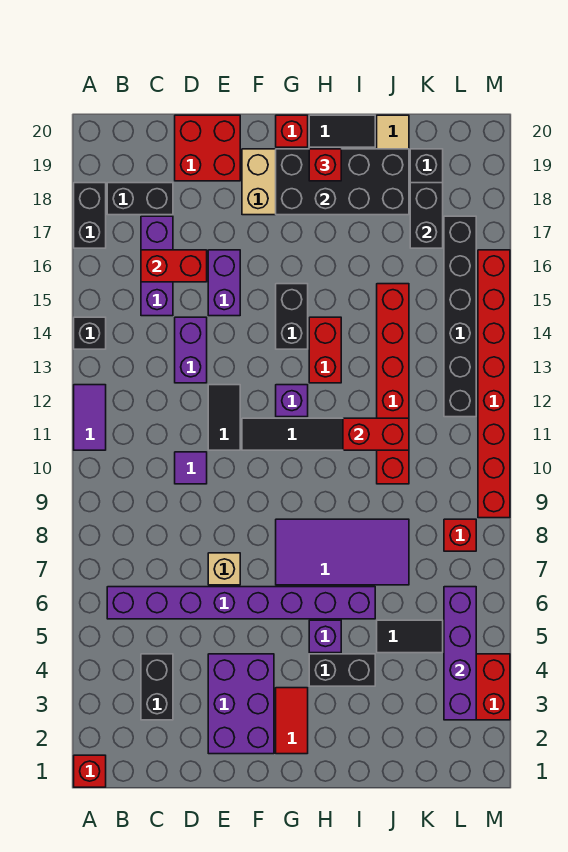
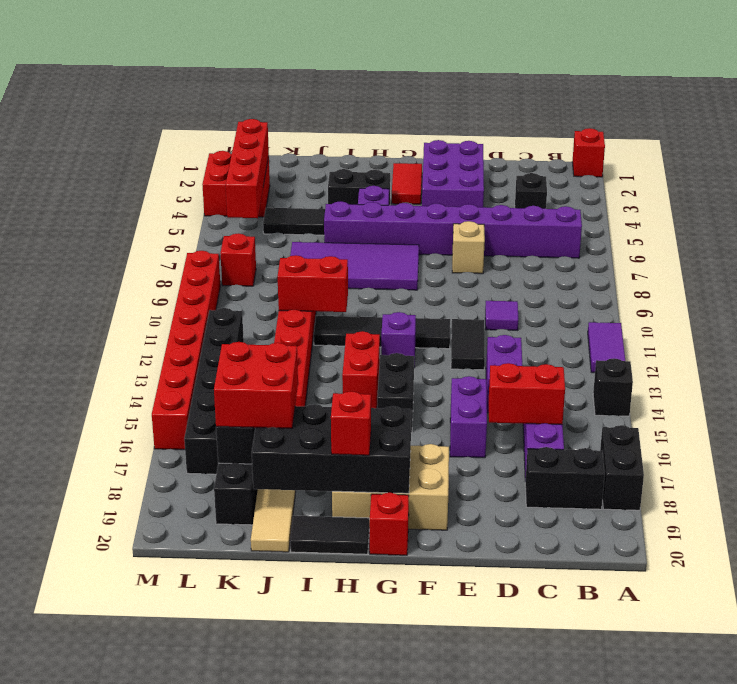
black 1x2 brick [141,654,173,720] -> black 1x1 brick [515,173,547,209]
red 2x2 brick [175,115,240,181] -> red 2x2 brick moved to [214,342,298,428]
purple 1x4 brick [444,587,476,720] -> red 1x4 brick [226,119,269,218]

